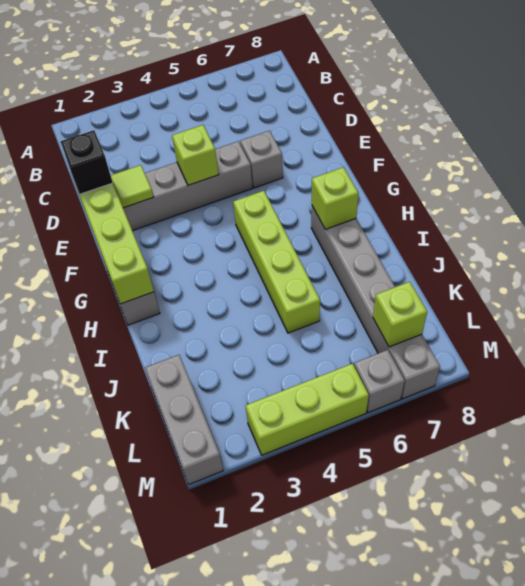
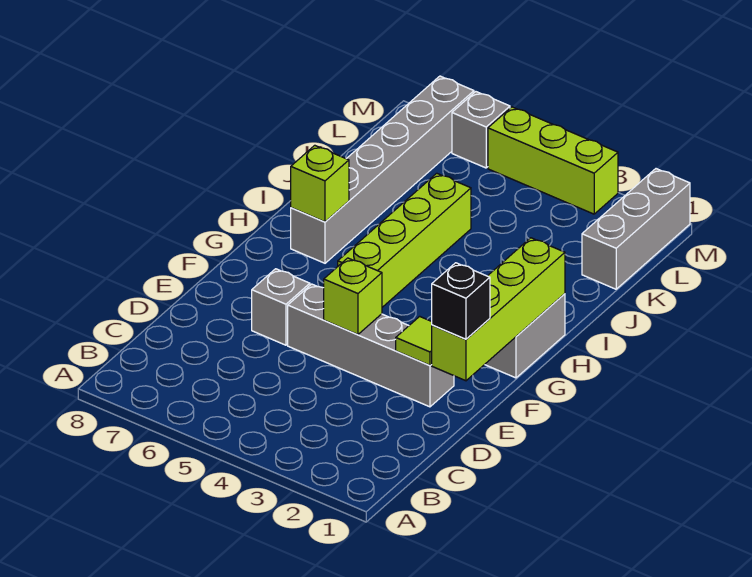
lime 1x1 brick [373,282,427,347] -> none

